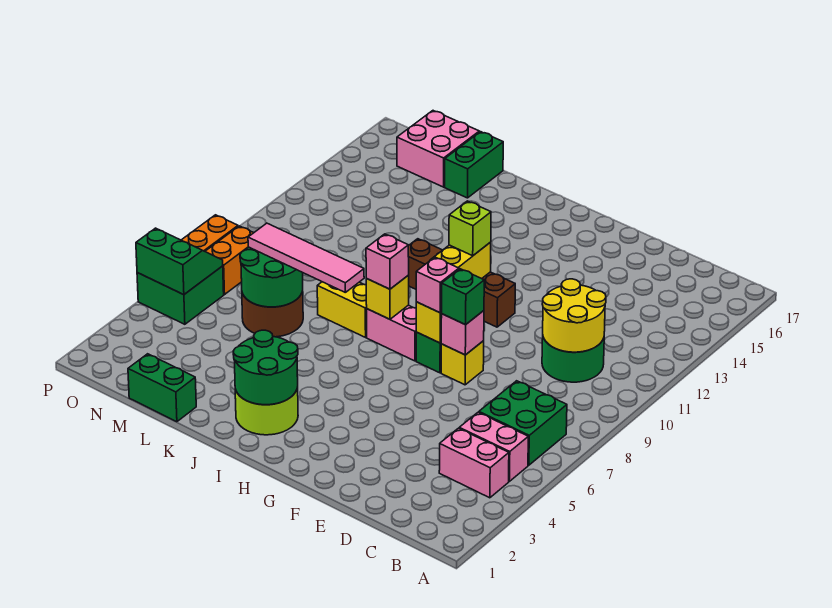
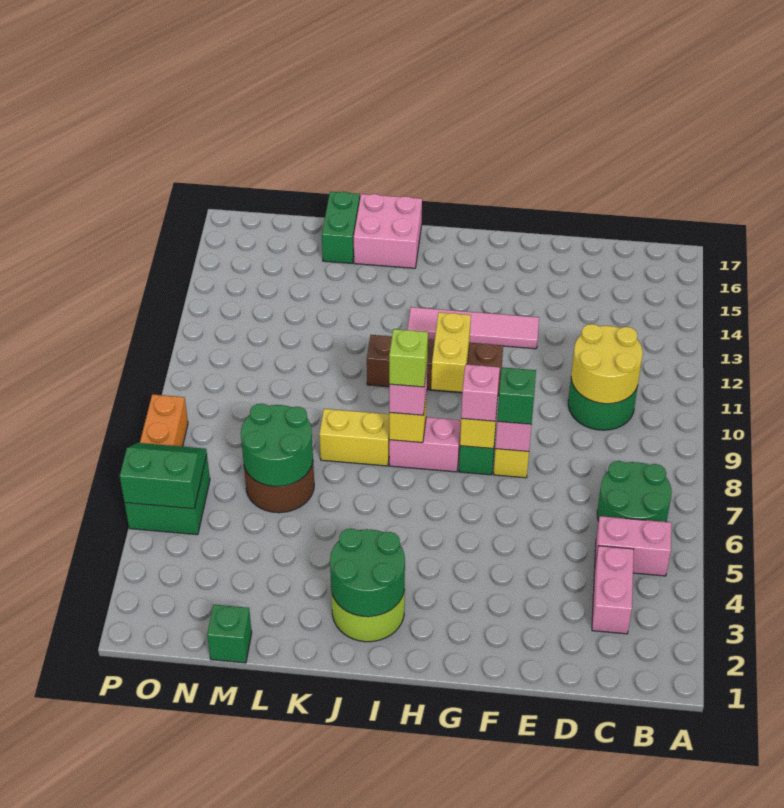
pink 1x2 brick [439,428,509,498] -> pink 1x2 brick turned to [592,546,634,634]
green 2x2 brick [479,381,567,465] -> green 2x2 round brick [597,461,672,522]
lime 1x1 brick [449,201,491,256] -> lime 1x1 brick moved to [389,329,428,387]
pink 1x4 tile [248,223,364,293] -> pink 1x4 tile moved to [407,307,539,349]
green 1x2 brick [128,354,196,422] -> green 1x1 brick [207,605,252,663]
pink 2x2 brick [397,111,479,187] -> pink 2x2 brick moved to [354,194,422,268]
orange 1x2 brick [205,226,254,295] -> none

